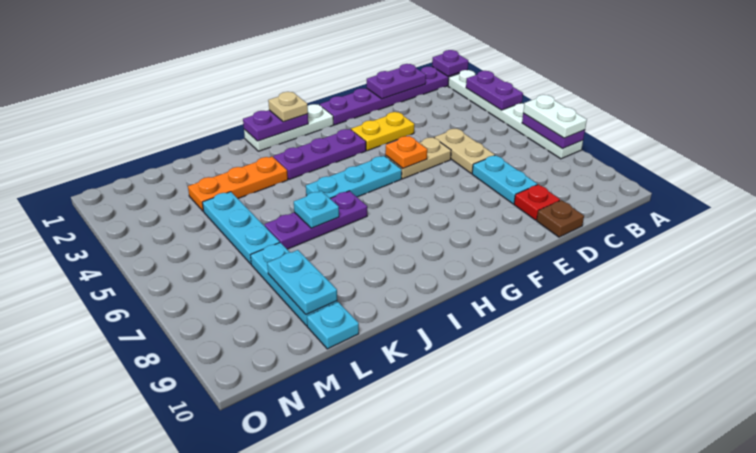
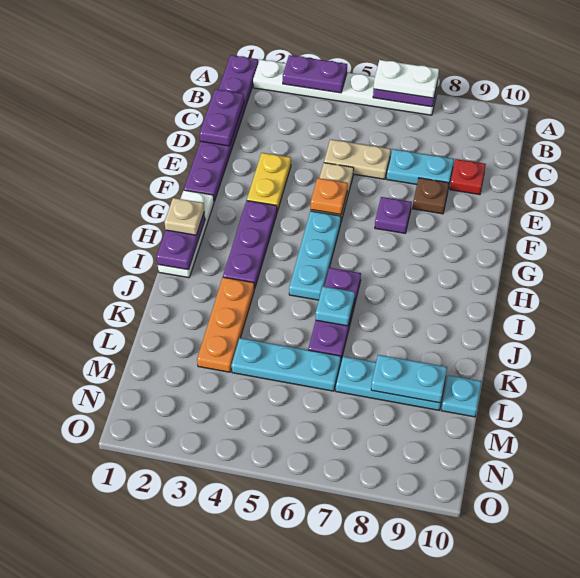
purple 1x1 plate [432,50,468,76] -> purple 1x1 plate moved to [375,197,411,233]
brown 1x1 plate [537,200,584,237] -> brown 1x1 plate moved to [413,178,449,214]

